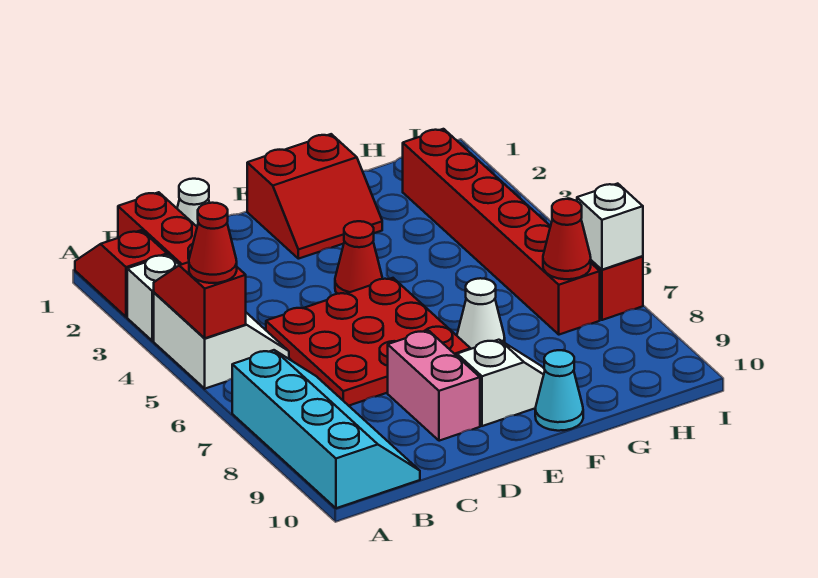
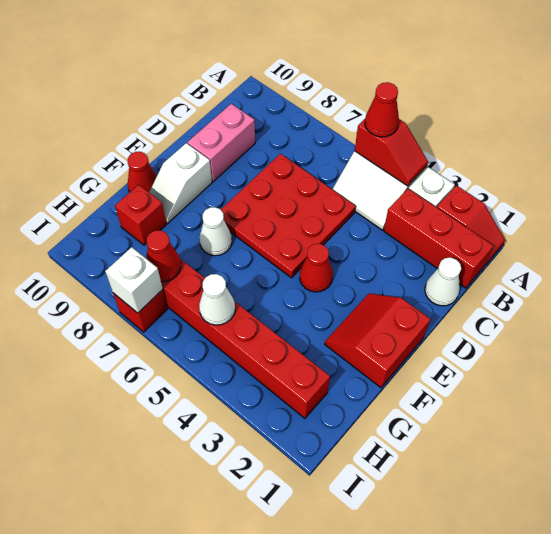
cyan 2x4 slope [232,350,420,508] -> none
pink 1x2 brick [388,331,480,441] -> pink 1x2 brick turned to [187,104,255,182]
cyan 1x1 cone [535,350,583,431] -> red 1x1 cone [128,152,157,192]
none -> red 1x1 brick [115,185,167,245]
none -> white 1x1 cone [199,274,235,325]

